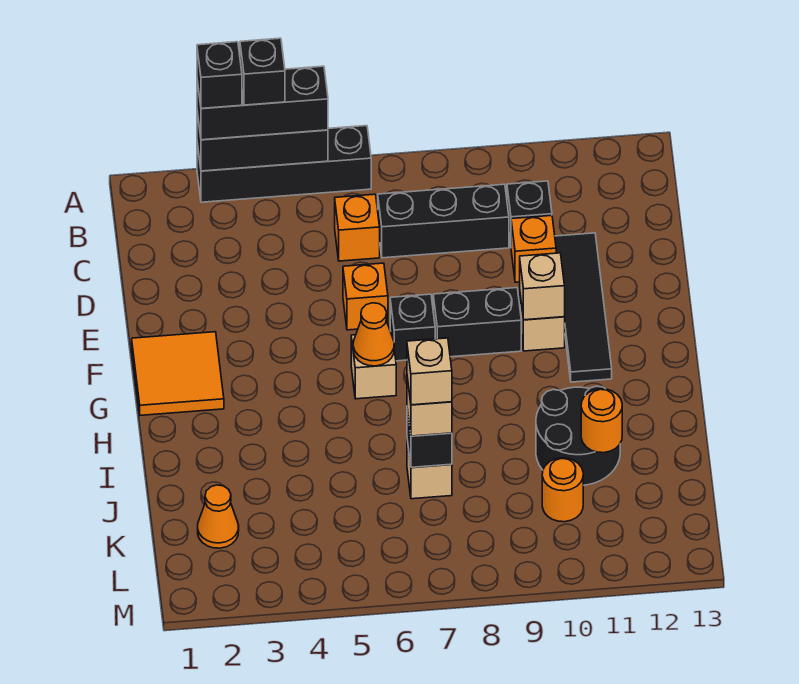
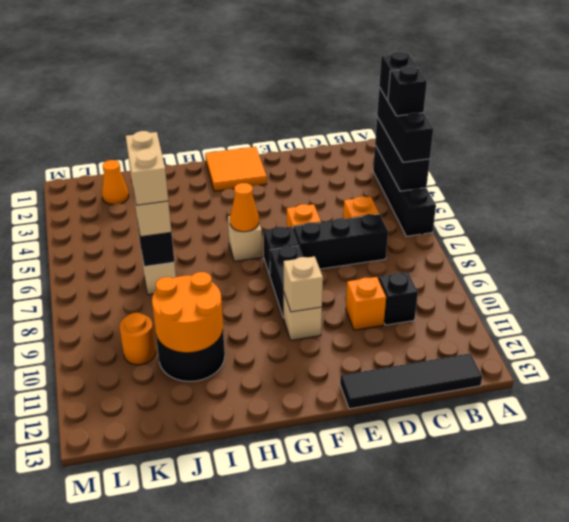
black 1x3 brick [378,184,509,258] -> black 1x3 brick turned to [293,214,388,269]
black 1x4 tile [555,233,612,382] -> black 1x4 tile moved to [340,353,482,409]
tan 1x1 brick [407,338,452,405] -> tan 1x2 brick [126,131,168,205]
orange 1x1 round brick [581,389,622,453] -> orange 2x2 round brick [152,272,223,353]

